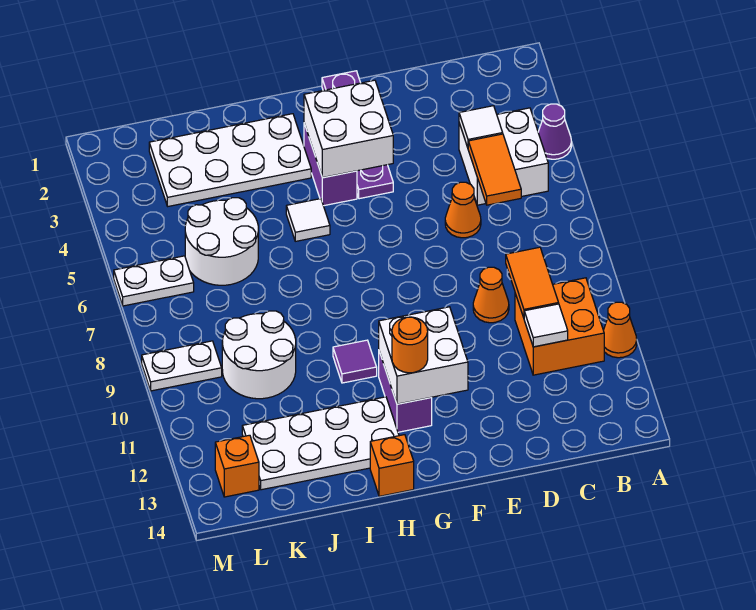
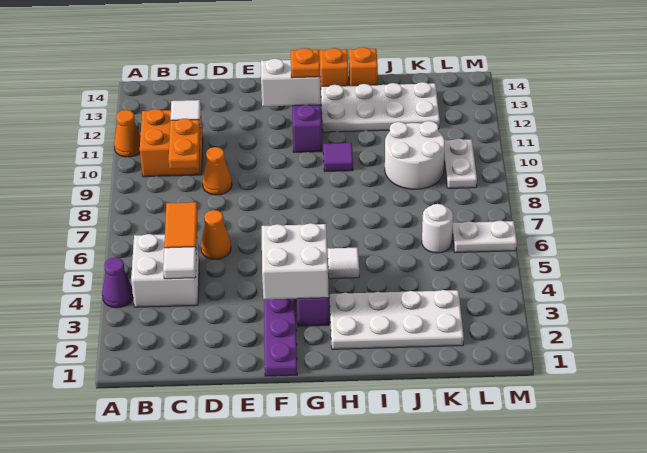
orange 1x2 tile [506,247,559,318] -> orange 1x2 plate [169,119,200,169]
white 2x2 brick [379,307,468,404] -> white 1x2 brick [261,59,321,106]
orange 1x1 round brick [392,317,428,373] -> orange 1x1 plate [291,48,320,78]
white 2x2 round brick [185,198,258,285] -> white 1x1 round brick [422,204,453,253]
white 1x2 plate [142,341,222,391] -> white 1x2 plate turned to [444,139,477,188]
orange 1x1 brick [215,435,259,497] -> orange 1x1 brick moved to [349,47,378,86]

